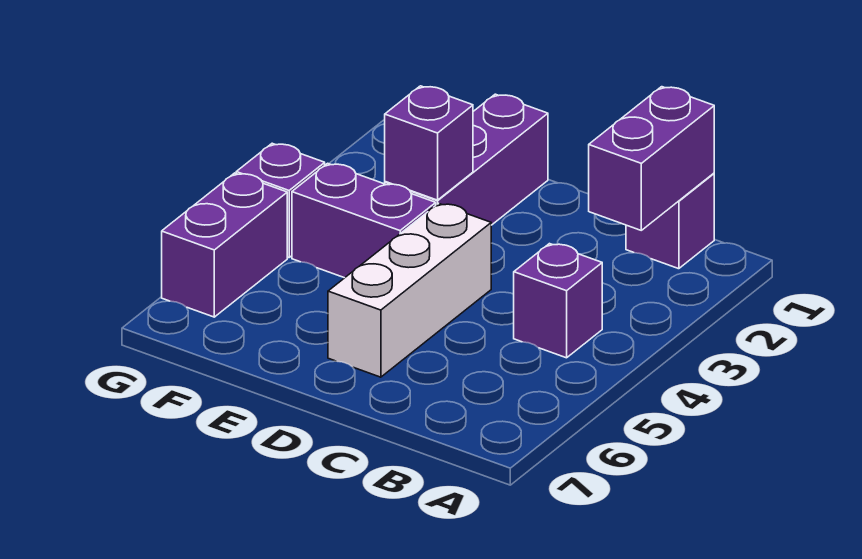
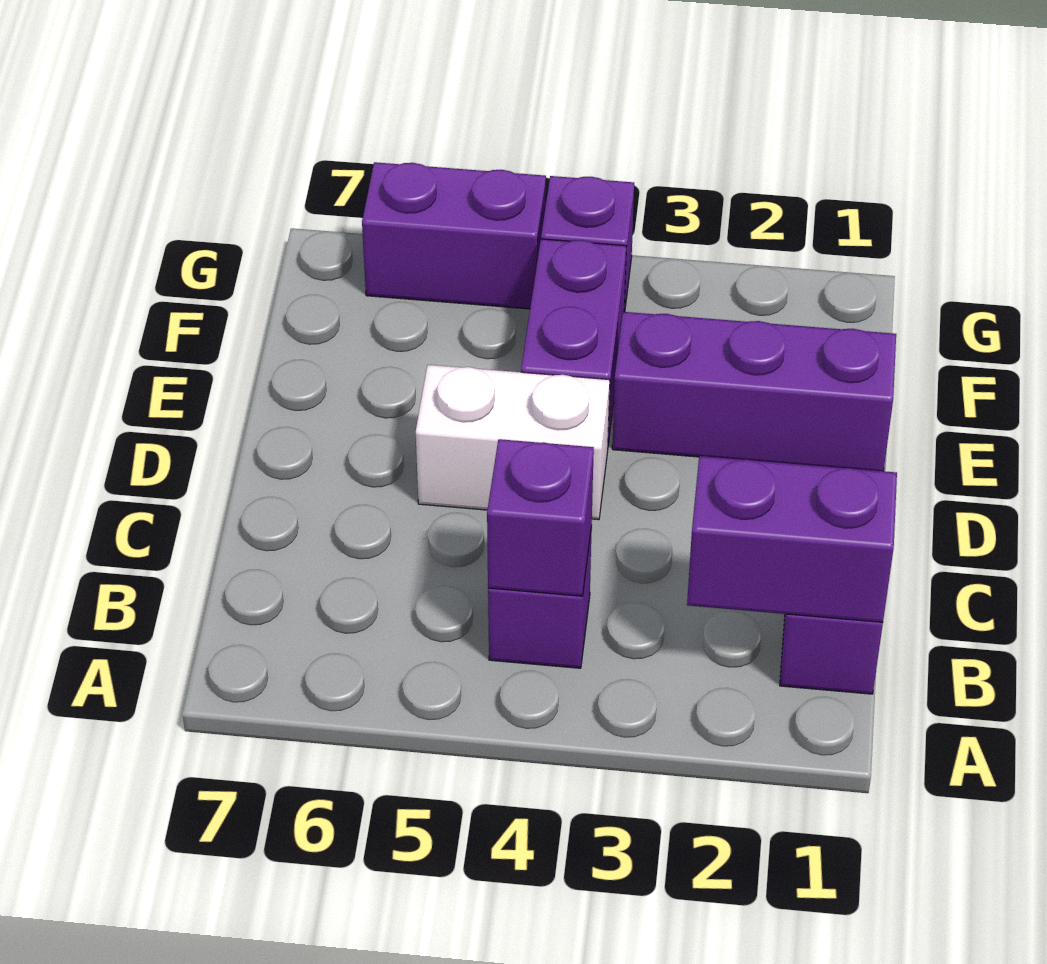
white 1x3 brick [328,204,491,377] -> white 1x2 brick [416,365,610,520]
purple 1x1 brick [385,86,473,200] -> purple 1x1 brick moved to [487,439,594,596]

